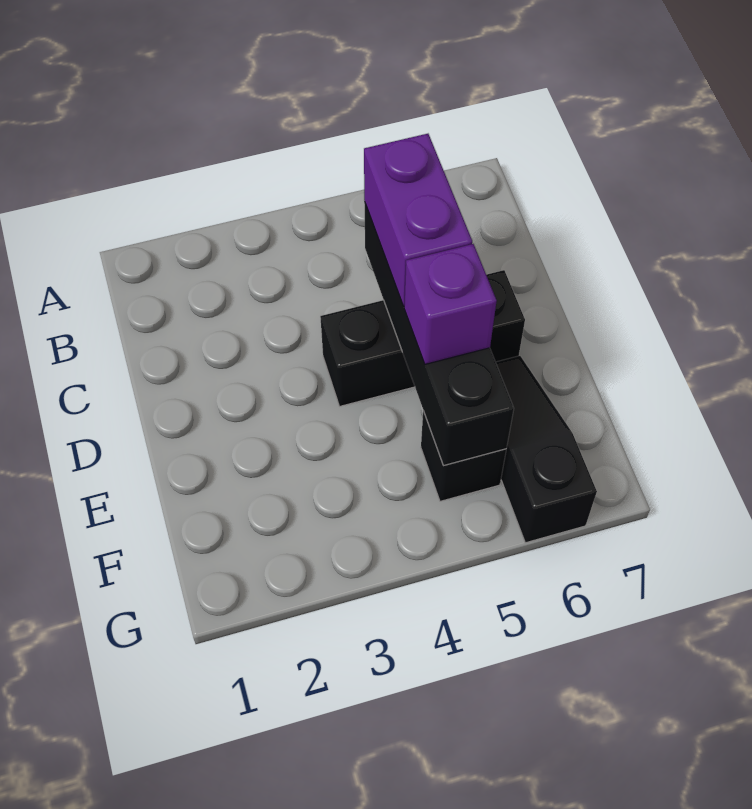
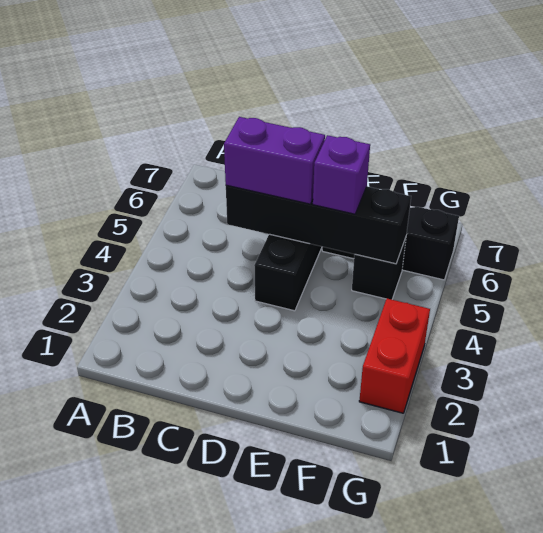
none -> red 1x2 brick [359,299,430,413]

